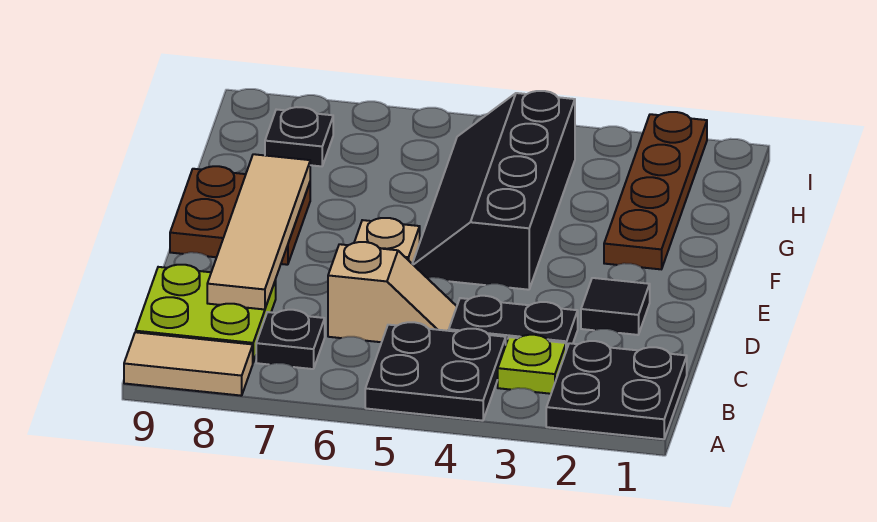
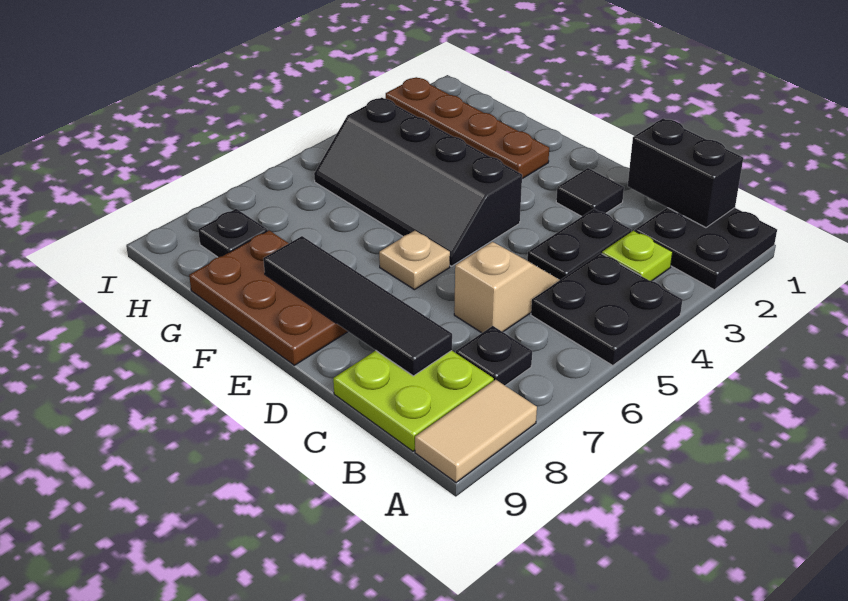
none -> black 1x2 brick [628,119,743,228]
tan 1x4 tile [207,154,310,310] -> black 1x4 tile [263,236,452,376]
brown 2x2 plate [170,166,310,265] -> brown 2x3 plate [189,230,348,365]

